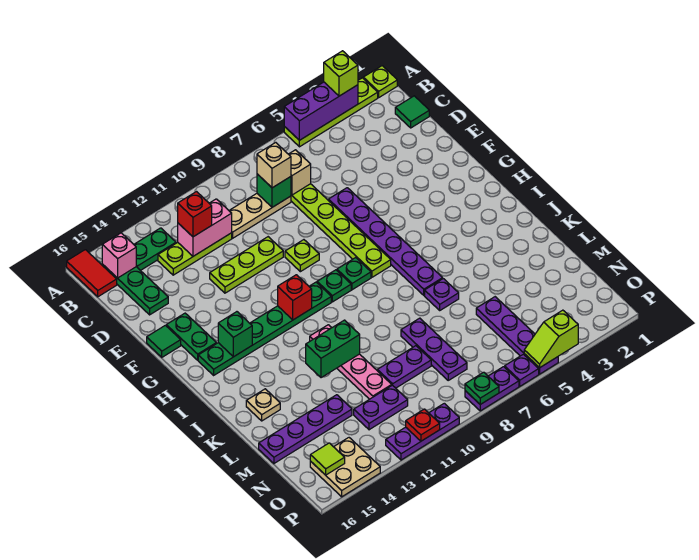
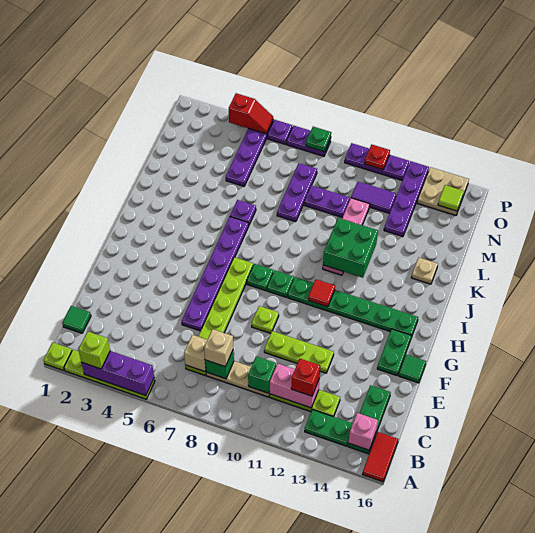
red 1x1 brick [278,275,312,320] -> red 1x1 tile [308,279,335,307]
green 1x1 brick [218,312,252,357] -> green 1x1 brick moved to [248,356,276,393]
green 1x2 brick [306,320,360,378] -> green 2x2 brick [323,218,378,278]
purple 1x4 plate [259,395,352,463] -> purple 1x4 plate turned to [384,161,429,237]
purple 1x2 plate [354,385,408,430] -> purple 1x2 tile [351,182,396,213]
lime 1x2 slope [524,310,578,368] -> red 1x2 slope [229,93,273,134]

